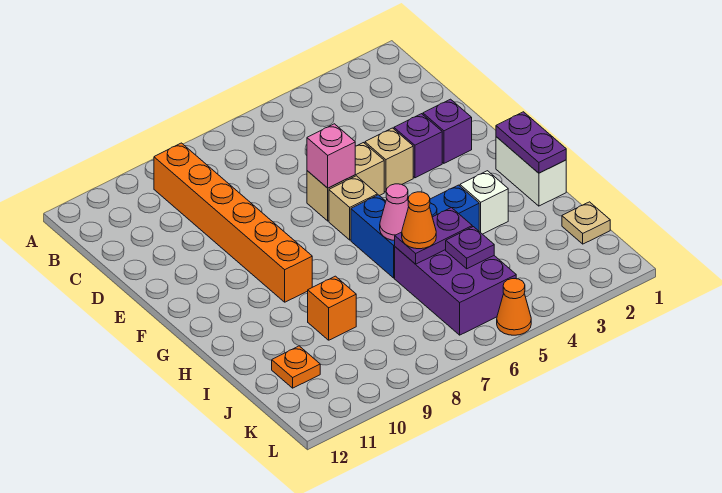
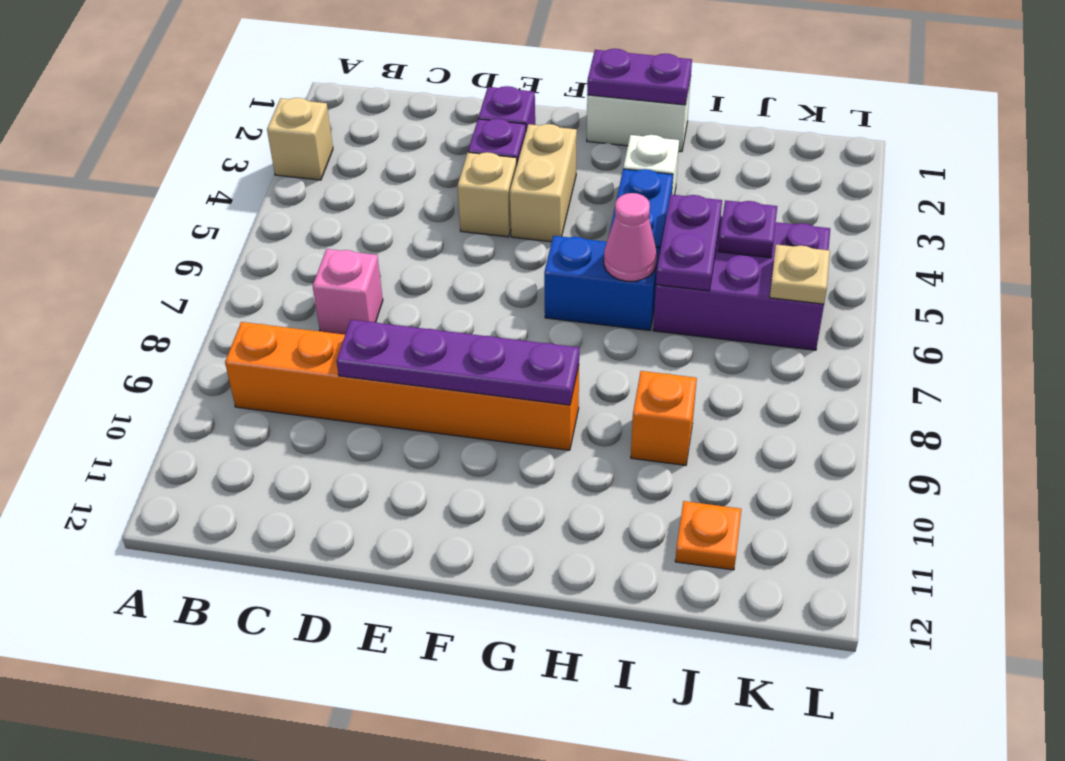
none -> purple 1x4 plate [336,320,579,405]
tan 1x2 brick [307,143,384,221] -> tan 1x2 brick moved to [510,124,577,242]
pink 1x1 brick [307,124,355,188] -> pink 1x1 brick moved to [313,249,383,335]
tan 1x1 brick [329,176,377,240] -> tan 1x1 brick moved to [267,98,333,180]
orange 1x1 cone [402,192,436,249] -> none
tan 1x1 plate [562,202,610,244] -> tan 1x1 plate moved to [769,244,830,304]
orange 1x1 cone [497,279,531,335] -> none

